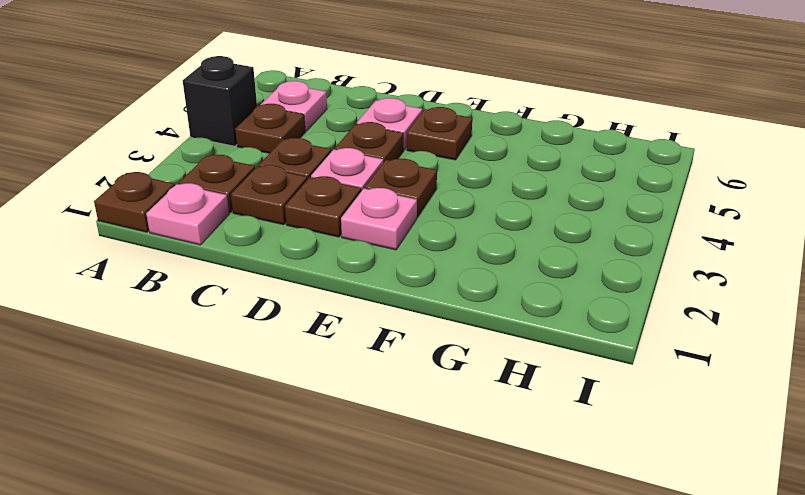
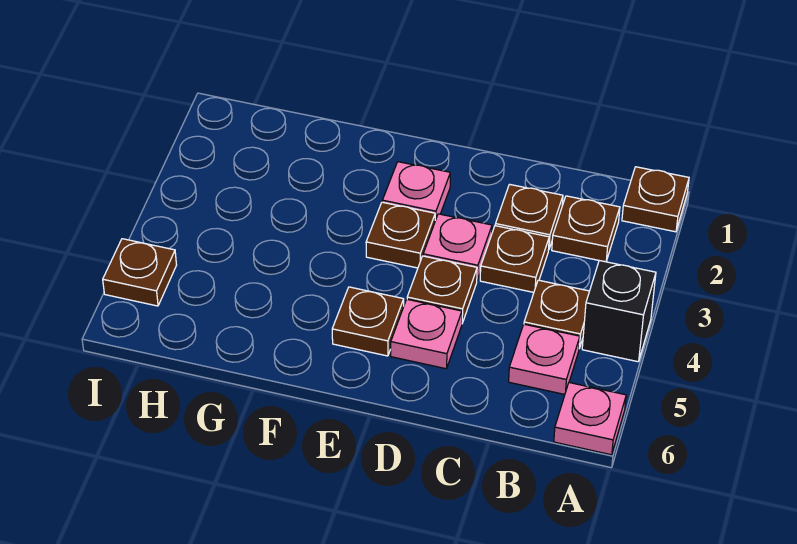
pink 1x1 plate [146,183,229,245] -> pink 1x1 plate moved to [554,383,626,455]
brown 1x1 plate [285,176,361,237] -> brown 1x1 plate moved to [103,239,177,306]

